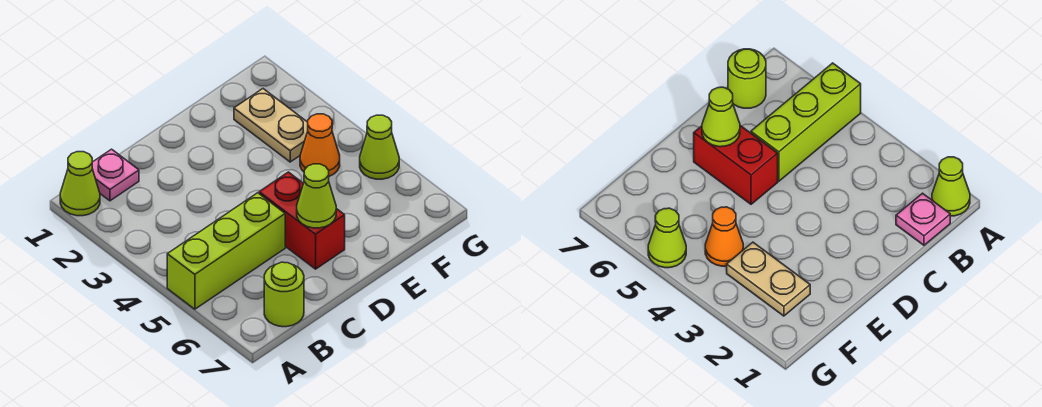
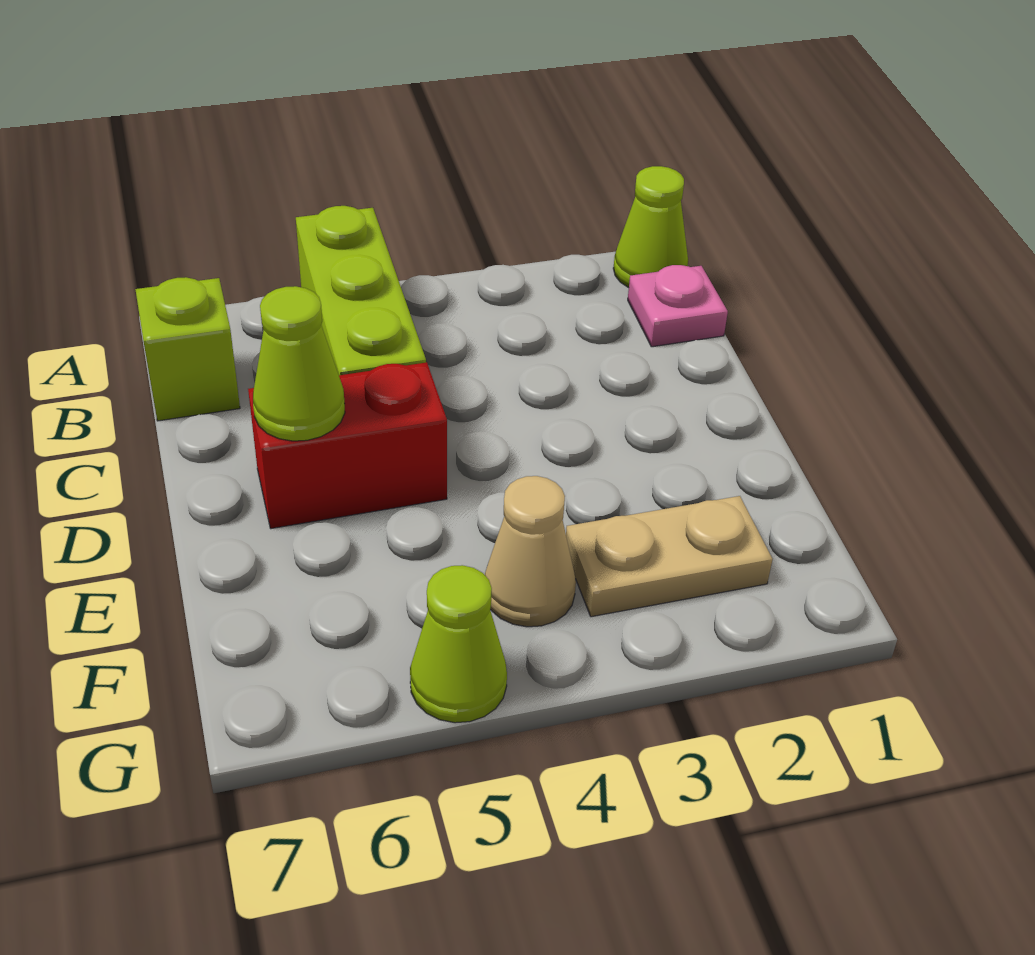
lime 1x1 round brick [264,262,304,327] -> lime 1x1 brick [135,277,240,421]
orange 1x1 cone [300,114,340,176] -> tan 1x1 cone [485,476,576,627]

